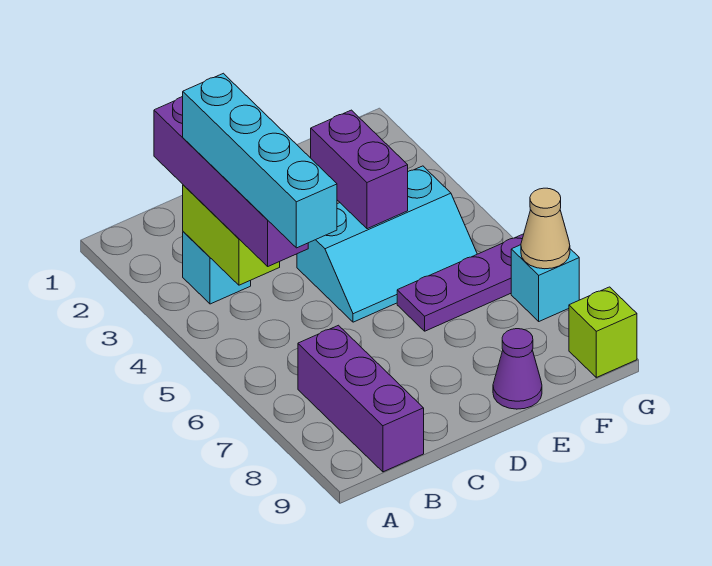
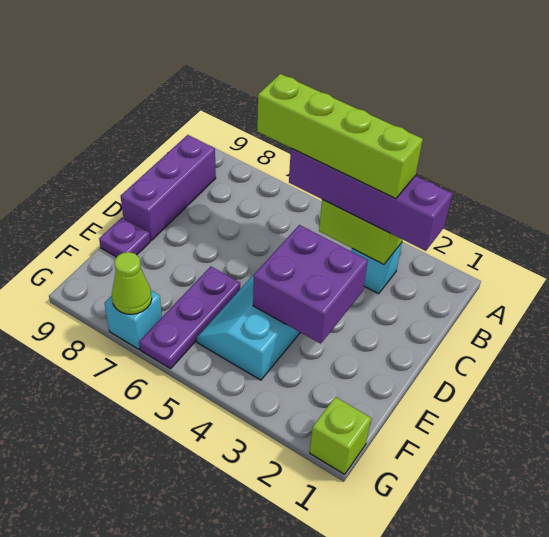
cyan 1x4 brick [183,73,337,248] -> lime 1x4 brick [257,74,423,199]
purple 1x3 brick [298,325,424,472] -> purple 1x3 brick turned to [121,135,216,240]
purple 1x2 brick [311,110,408,229] -> purple 2x2 brick [253,225,368,344]
purple 1x1 cone [493,329,542,409] -> purple 1x1 plate [99,217,150,257]
tan 1x1 cone [521,188,570,269] -> lime 1x1 cone [112,252,152,314]
lime 1x1 brick [569,287,637,377] -> lime 1x1 brick moved to [310,397,371,474]

